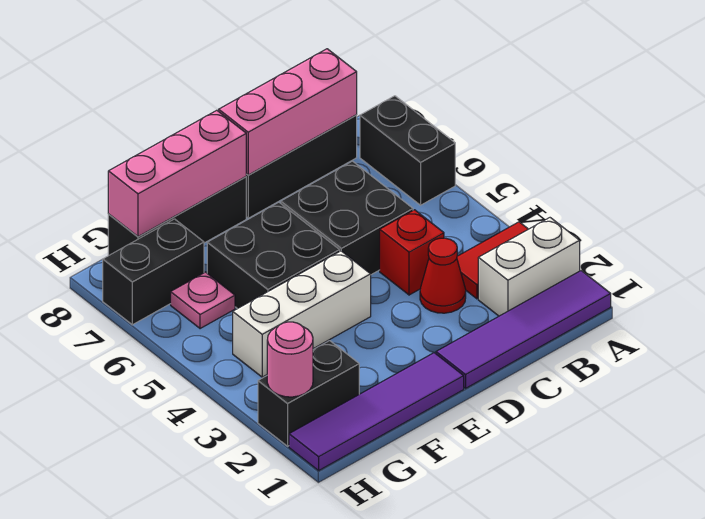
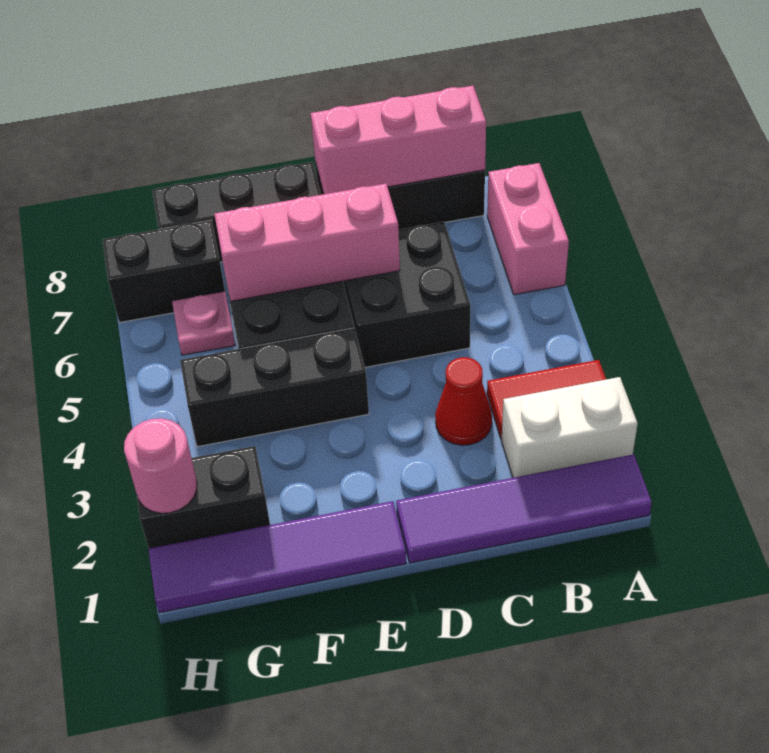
black 1x2 brick [360,96,455,205] -> pink 1x2 brick [487,163,569,295]
red 1x1 brick [380,210,444,295] -> none
white 1x3 brick [233,251,371,377] -> black 1x3 brick [180,328,369,447]
pink 1x3 brick [108,110,246,237] -> pink 1x3 brick moved to [214,184,400,301]

